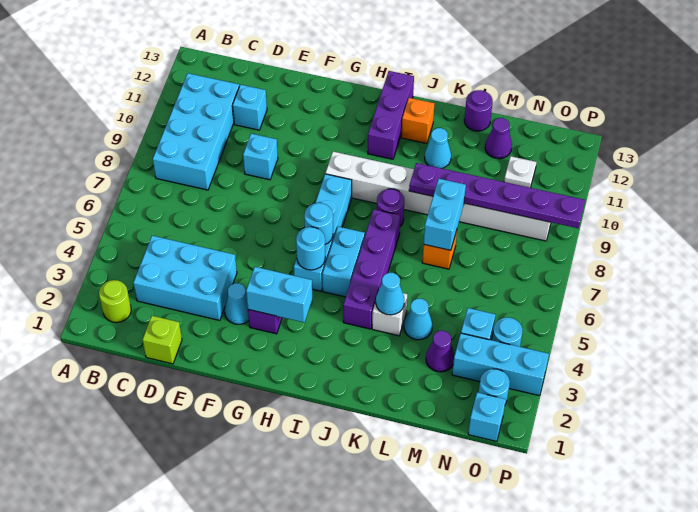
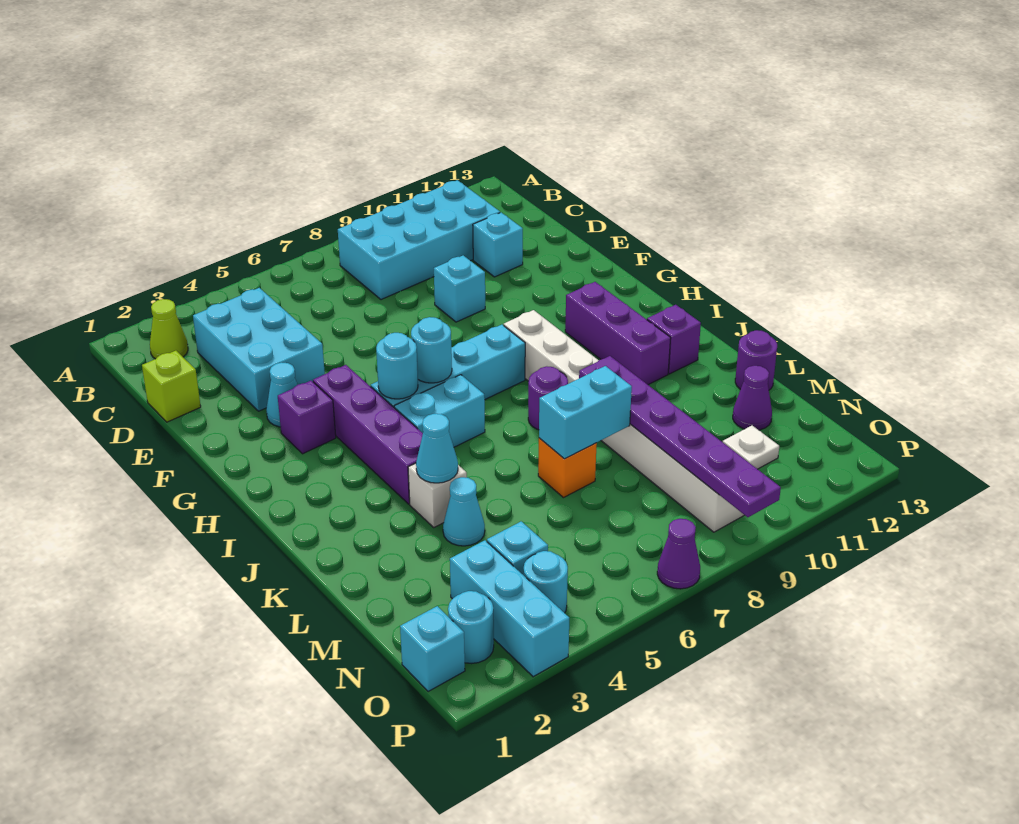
lime 1x1 round brick [99,280,131,323] -> lime 1x1 cone [150,299,188,359]
cyan 1x2 brick [246,267,312,322] -> none
purple 1x3 brick [368,71,414,159] -> purple 1x3 brick turned to [565,282,671,385]
purple 1x4 brick [343,210,400,329] -> purple 1x4 brick turned to [313,365,423,504]
orange 1x1 brick [401,98,435,143] -> purple 1x1 brick [647,305,701,374]
cyan 1x1 cone [425,128,451,168] -> none
purple 1x1 cone [426,331,455,372] -> purple 1x1 cone moved to [657,519,700,589]

